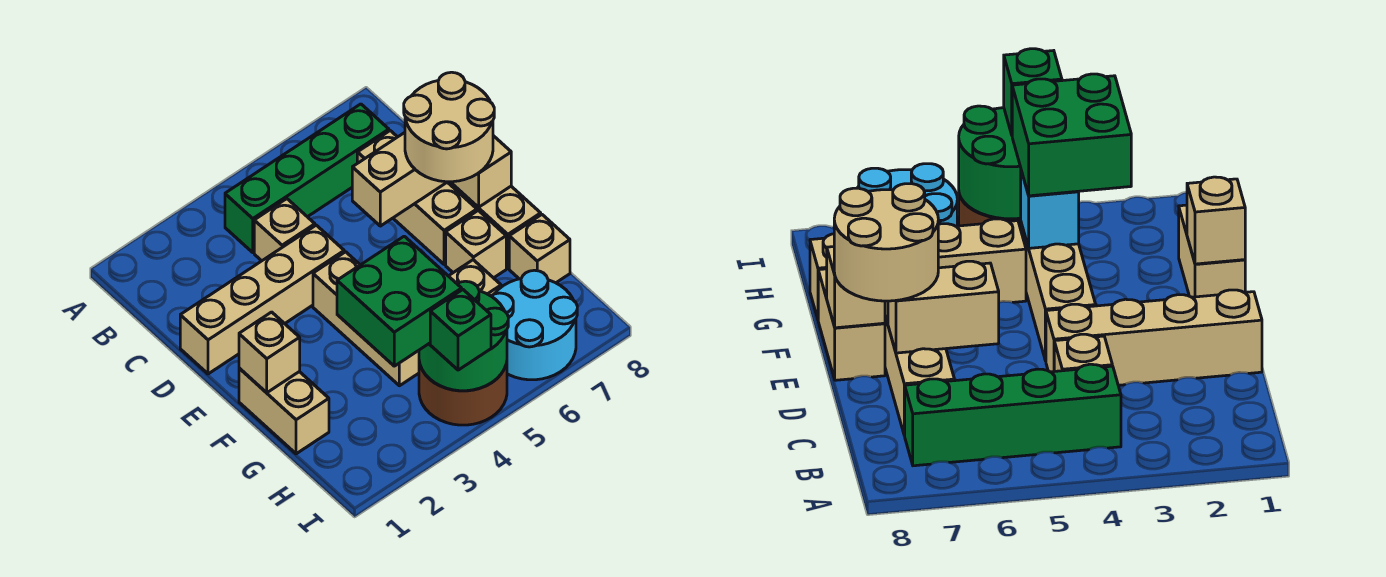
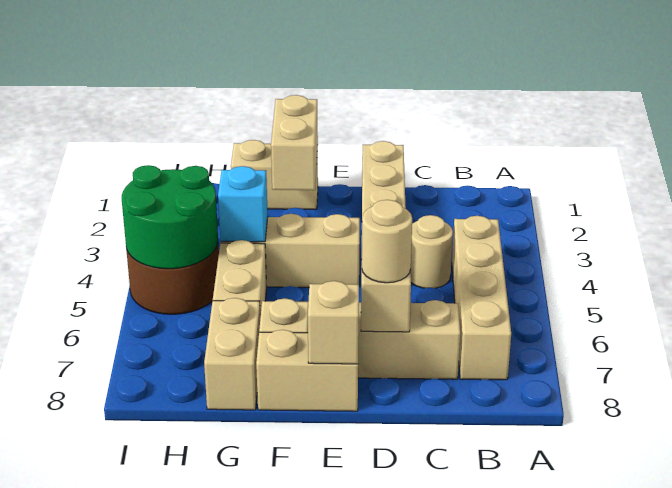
green 1x4 brick [225,104,389,252] -> tan 1x4 brick [452,216,511,380]
tan 1x1 brick [254,199,315,261] -> tan 1x1 round brick [411,215,453,288]
tan 2x2 round brick [404,72,494,182] -> tan 1x1 round brick [362,200,412,283]
tan 1x1 brick [239,312,300,393] -> tan 1x2 brick [271,95,318,190]
green 2x2 brick [337,236,462,366] -> none
tan 1x1 brick [509,215,570,283] -> tan 1x2 brick [204,298,260,410]
cyan 2x2 round brick [492,270,577,380] -> none
green 1x1 brick [430,290,491,370] -> none

